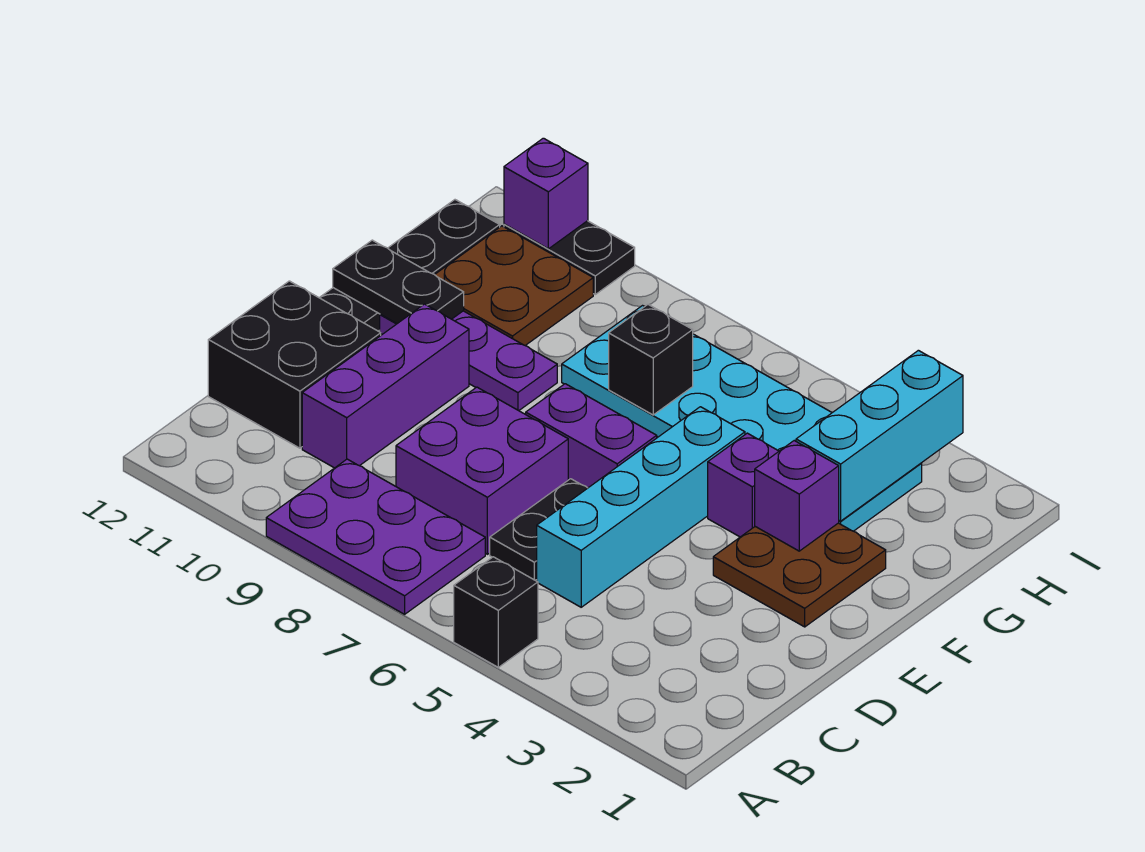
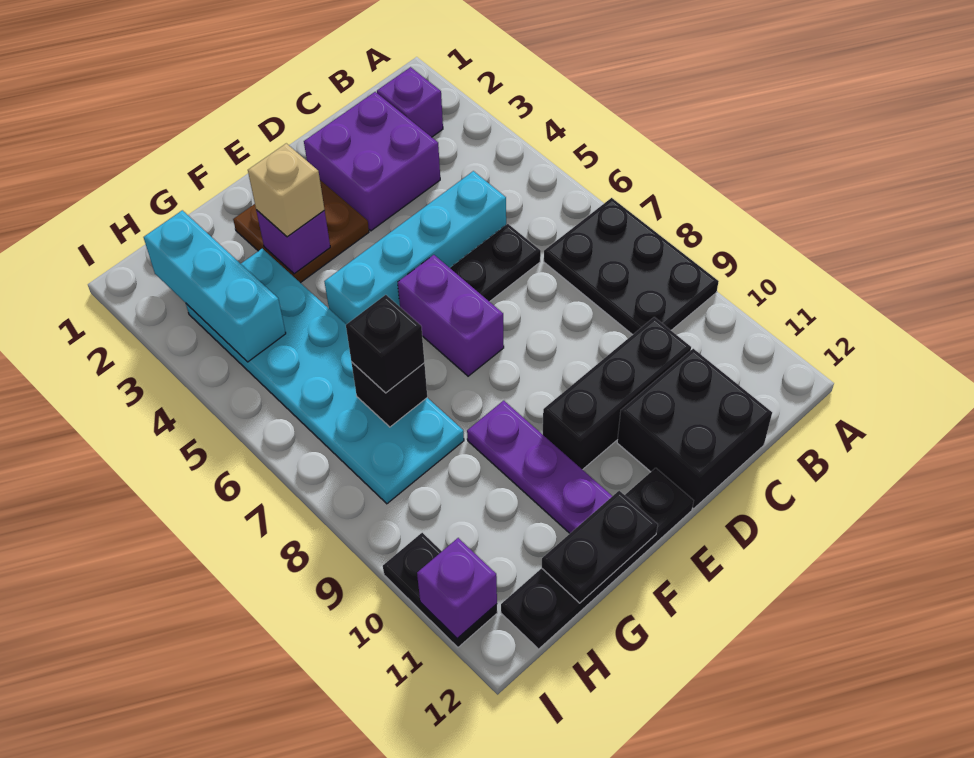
black 1x1 brick [454,557,538,667] -> black 1x1 brick moved to [346,295,424,393]
purple 2x3 plate [266,459,485,614] -> black 2x3 plate [544,198,719,335]
purple 2x2 brick [396,387,568,554] -> purple 2x2 brick moved to [304,92,440,231]
purple 1x3 brick [302,304,469,468] -> black 1x3 brick [543,317,691,470]
none -> tan 1x1 brick [248,143,325,237]
purple 1x1 brick [708,433,779,537] -> purple 1x1 brick moved to [377,67,443,137]
black 1x2 plate [333,240,464,324] -> black 1x2 plate turned to [542,491,658,603]
cyan 1x3 brick [796,350,963,521] -> cyan 1x3 brick turned to [144,210,286,362]
brown 2x2 plate [435,226,593,346] -> none

